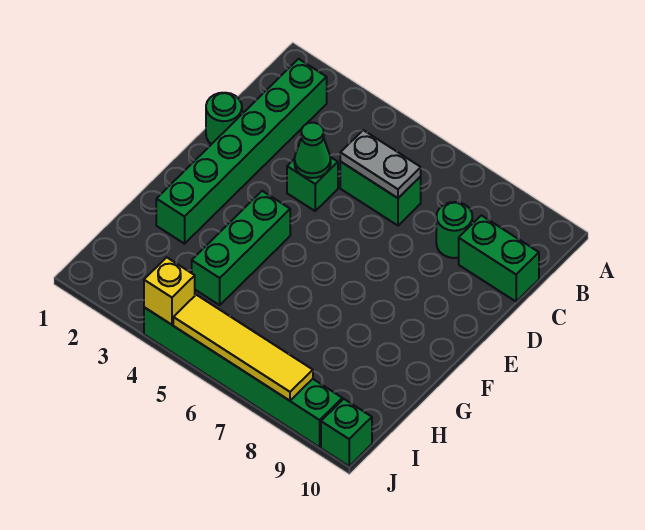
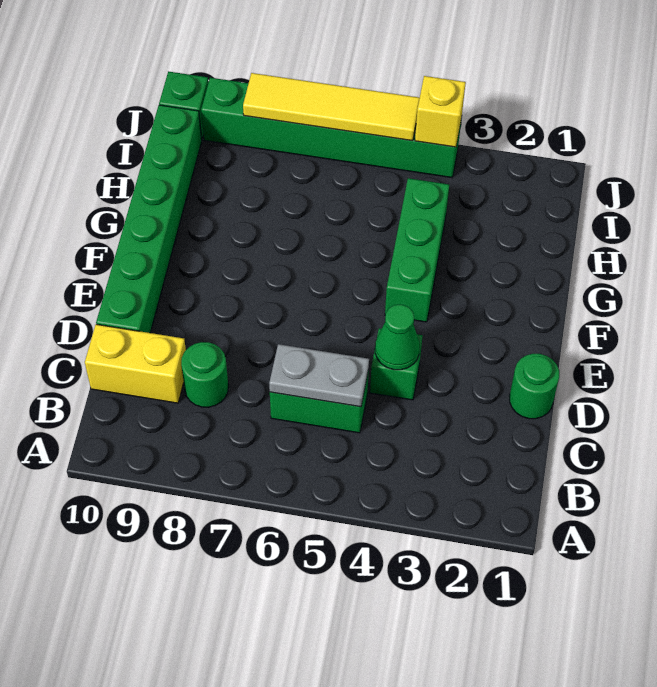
green 1x6 brick [156,59,327,244] -> green 1x6 brick moved to [96,105,202,333]
green 1x2 brick [459,215,539,302] -> yellow 1x2 brick [85,324,186,403]

